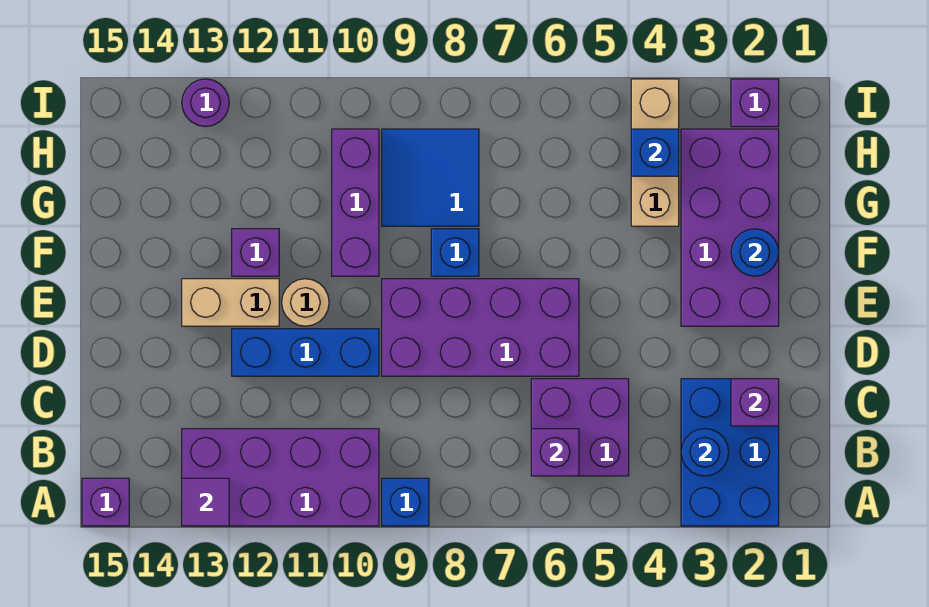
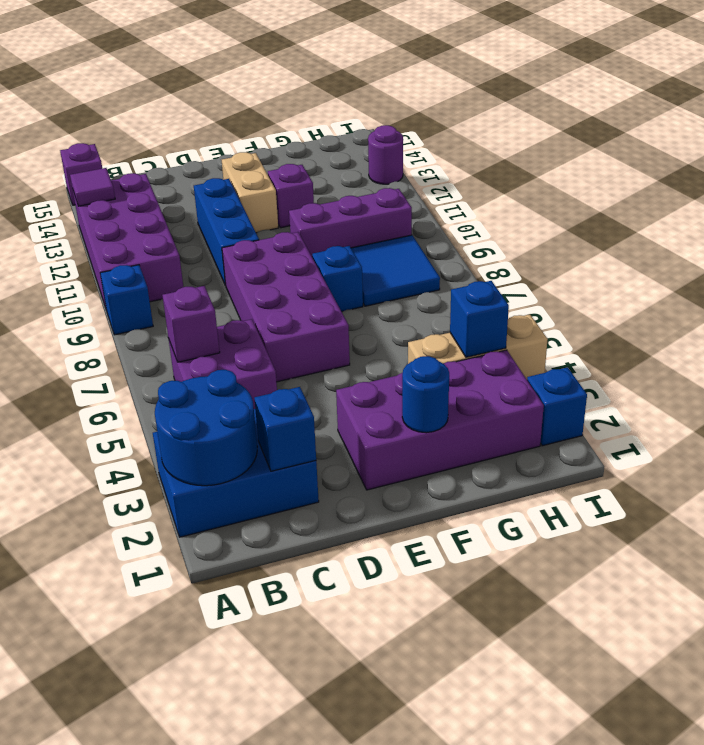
blue 1x1 round brick [681,429,729,476] -> blue 2x2 round brick [155,370,257,486]
purple 1x1 brick [731,379,779,426] -> blue 1x1 brick [254,387,316,471]
tan 1x1 round brick [282,279,329,326] -> none
purple 1x1 brick [731,79,779,127] -> blue 1x1 brick [527,367,587,446]

